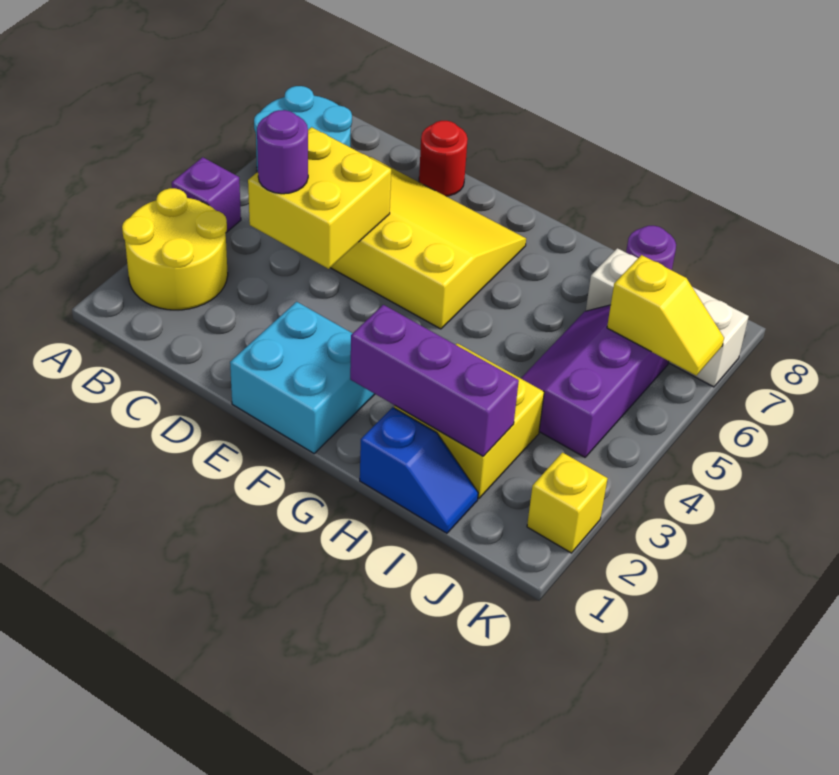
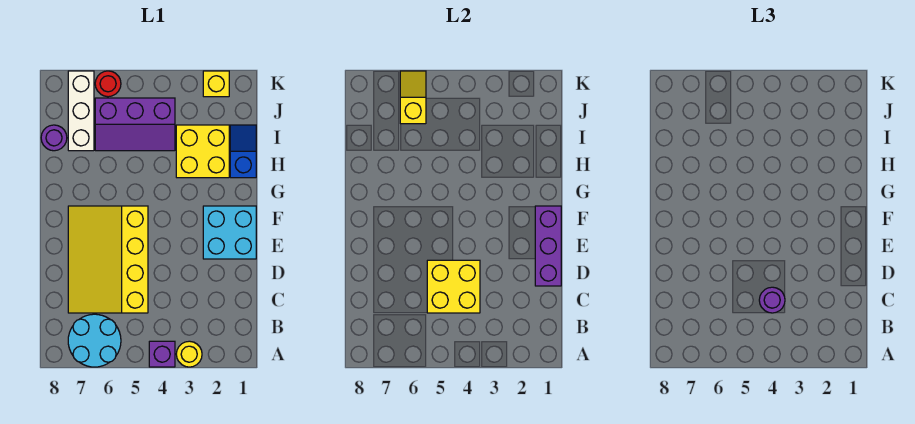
yellow 2x2 round brick [122,188,228,310] -> yellow 1x1 round brick [176,341,202,367]
red 1x1 round brick [419,121,468,196] -> red 1x1 round brick moved to [95,71,121,97]
purple 1x3 brick [350,305,519,456] -> purple 1x3 brick moved to [535,206,561,286]

